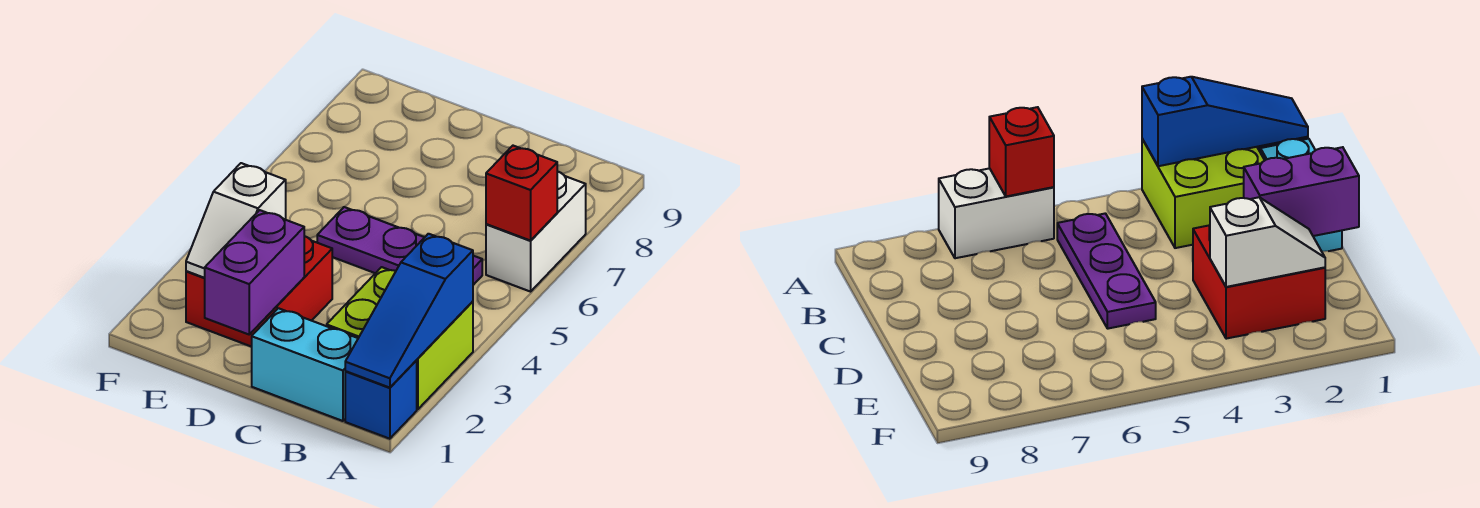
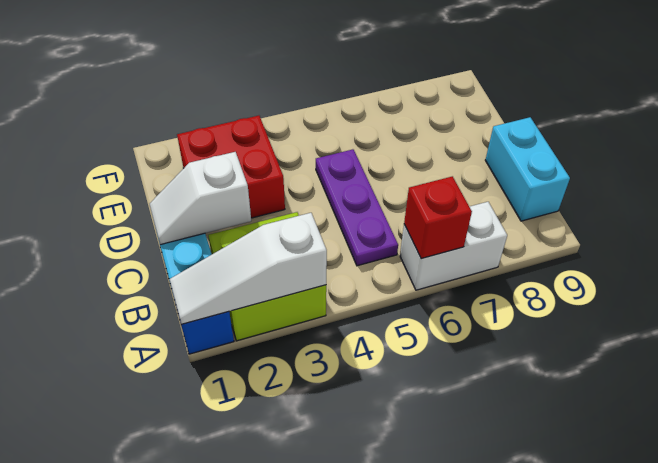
blue 1x3 slope [345,234,473,388] -> white 1x3 slope [170,213,327,324]
none -> cyan 1x2 brick [485,117,570,221]
purple 1x2 brick [205,210,304,334] -> none
white 1x2 slope [186,163,286,278] -> white 1x2 slope moved to [150,152,251,245]

